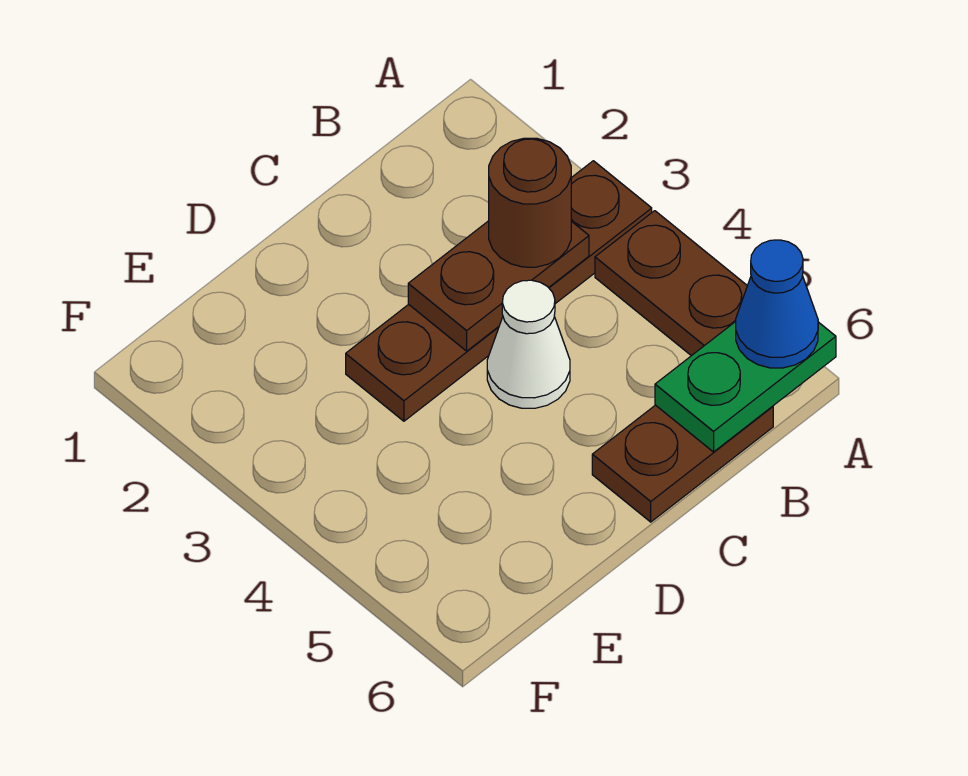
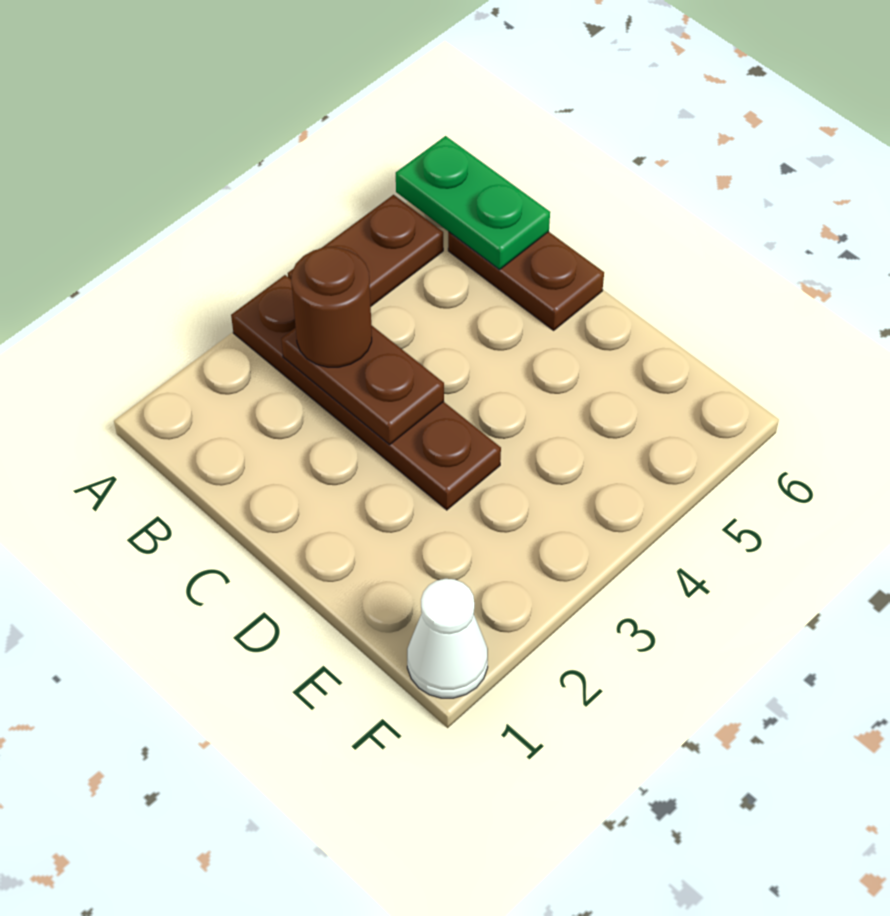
blue 1x1 cone [736,240,818,368] -> none
white 1x1 cone [487,280,570,408] -> white 1x1 cone moved to [407,579,488,698]

